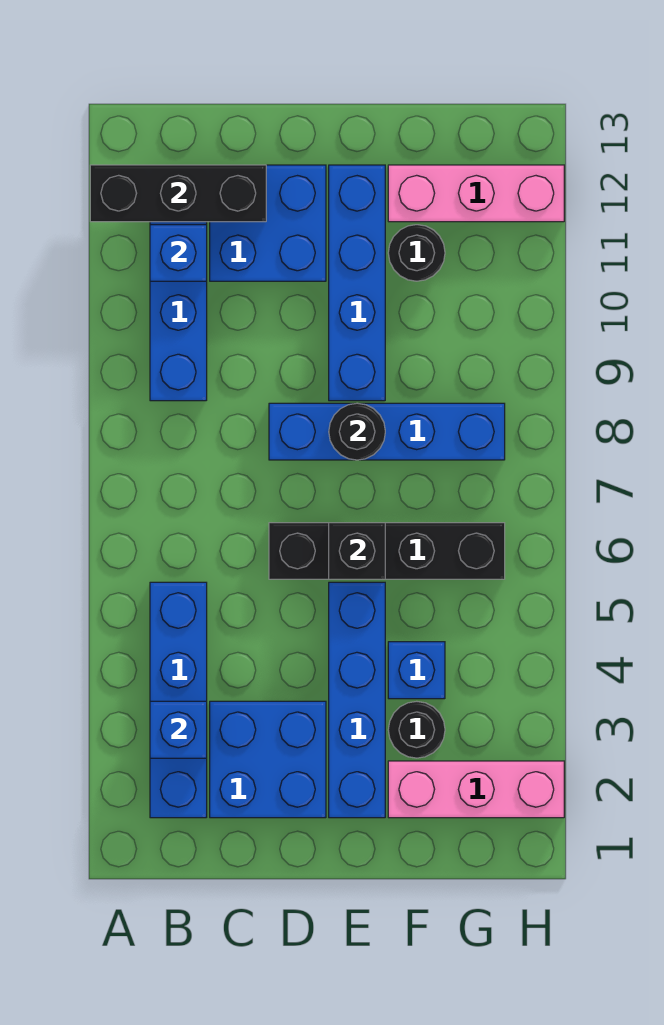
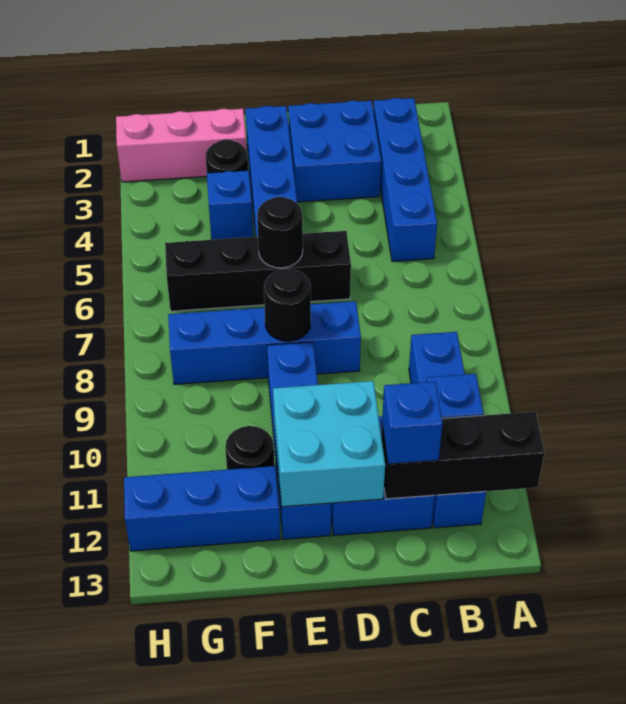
blue 1x1 brick [150,701,207,758] -> blue 1x1 brick moved to [382,382,443,464]
none -> cyan 2x2 brick [273,381,385,507]
black 1x1 brick [329,523,385,579] -> black 1x1 round brick [257,197,303,268]
pink 1x3 brick [388,165,564,222] -> blue 1x3 brick [124,466,280,551]

